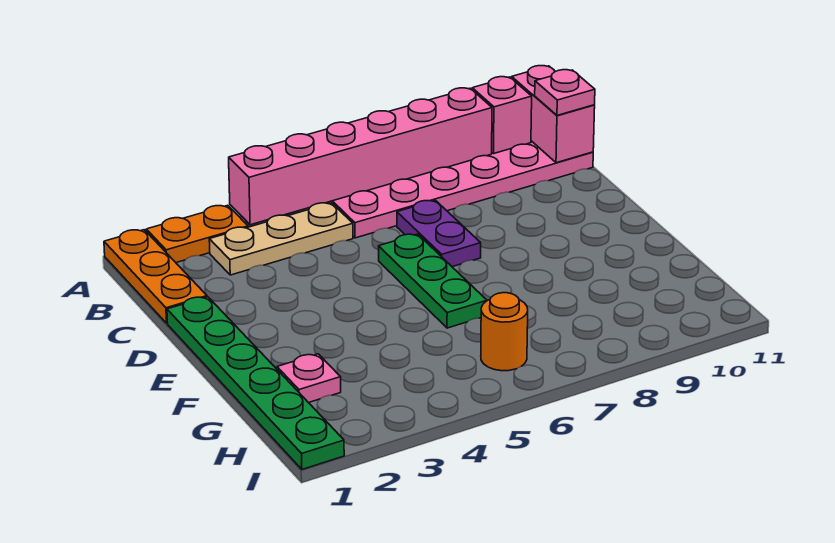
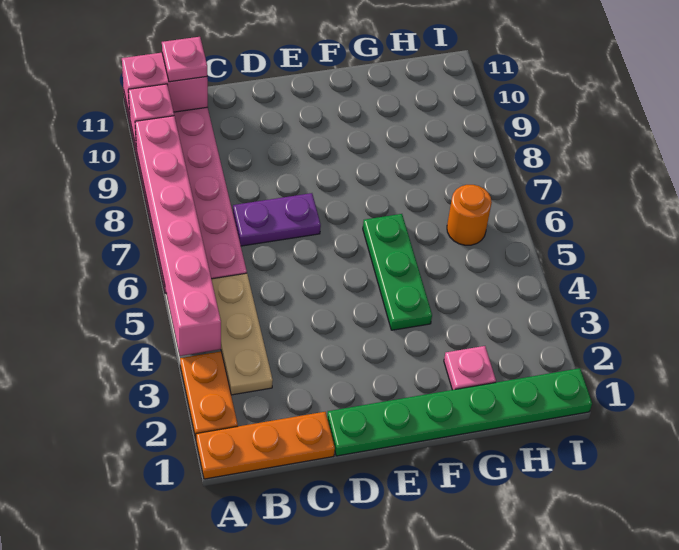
green 1x3 plate [379,234,487,328] -> green 1x3 plate turned to [363,214,432,330]

